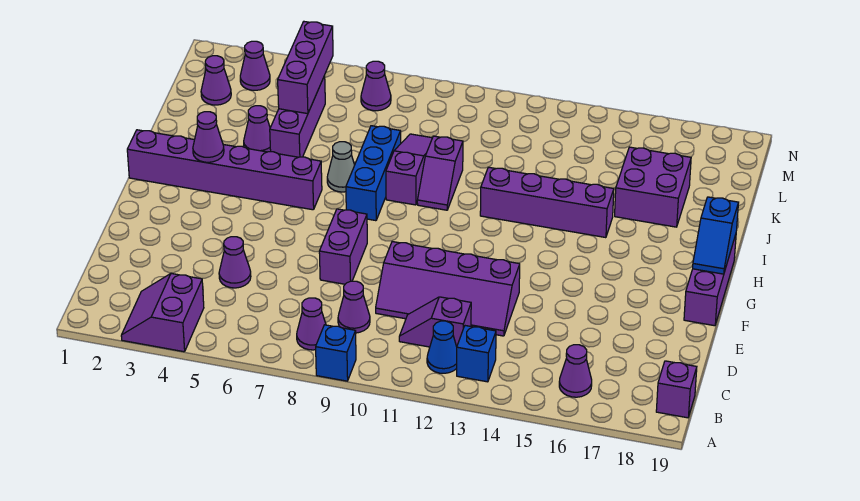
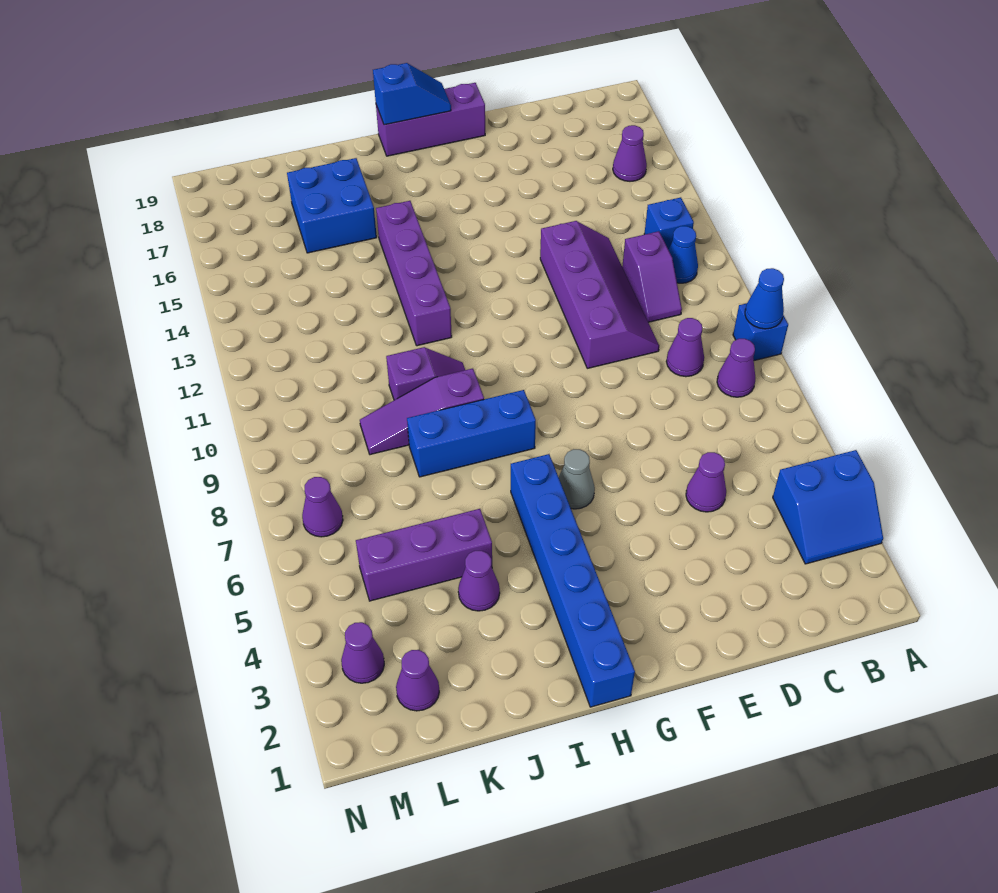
purple 2x2 slope [121,273,204,352] -> blue 2x2 slope [773,450,883,564]
none -> blue 1x1 cone [745,268,784,329]
purple 1x1 brick [656,361,697,418] -> none
purple 1x2 brick [319,209,367,284] -> none
purple 1x6 brick [127,130,322,210] -> blue 1x6 brick [511,454,635,707]
purple 1x1 cone [193,112,224,162] -> none
grey 1x1 cone [327,142,355,192] -> grey 1x1 cone moved to [559,449,595,509]
purple 2x2 brick [615,147,691,227] -> blue 2x2 brick [287,158,377,253]
purple 1x3 brick [278,22,333,114] -> none

